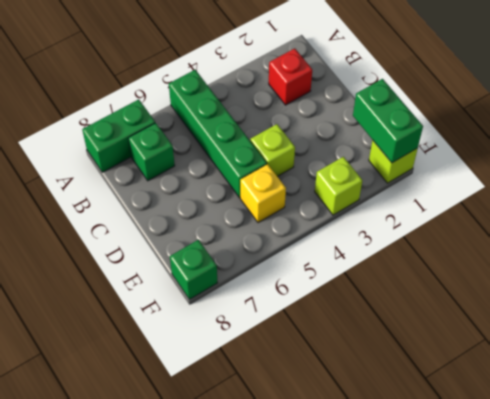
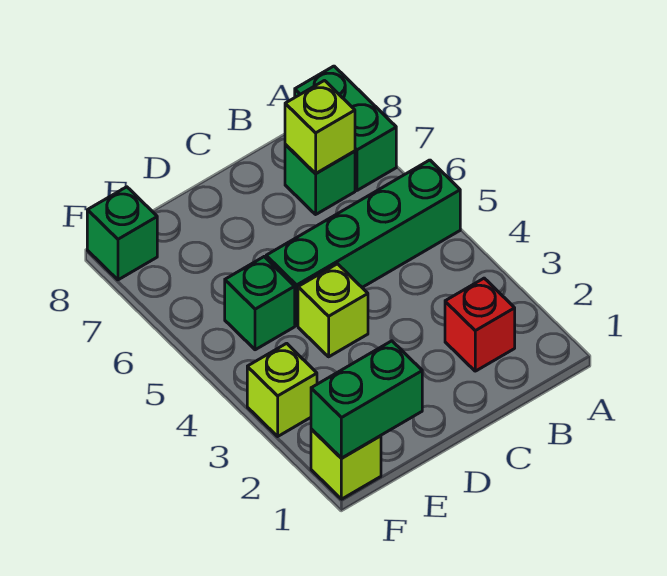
none -> lime 1x1 brick [285,81,355,174]
yellow 1x1 brick [240,164,286,223] -> green 1x1 brick [225,257,295,350]

